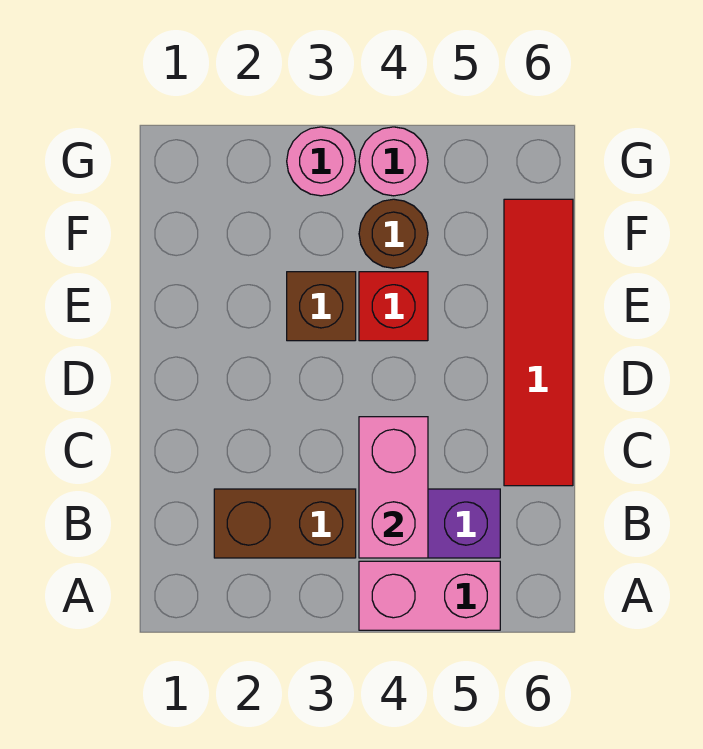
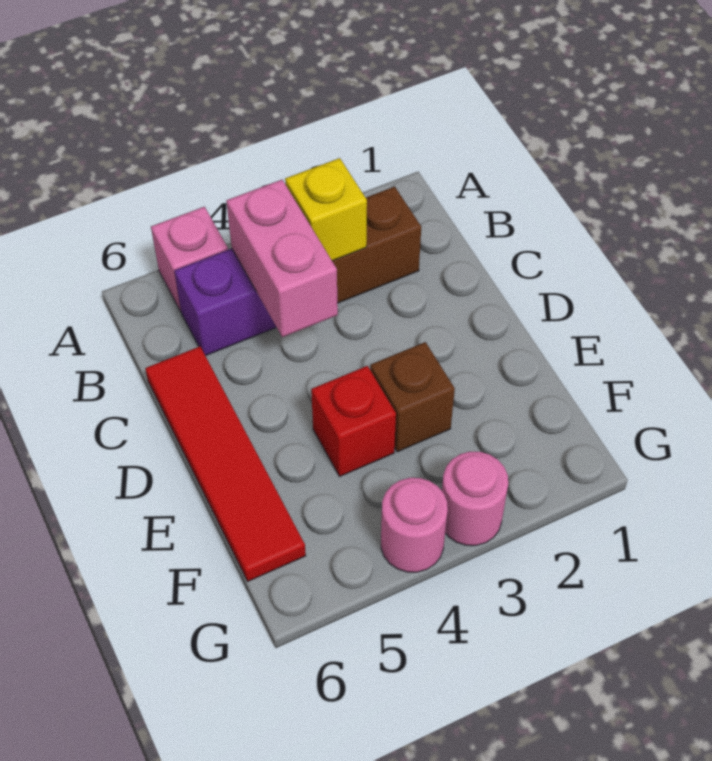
pink 1x2 brick [359,561,500,630] -> pink 1x1 brick [151,207,228,312]
none -> yellow 1x1 brick [285,158,367,261]
brown 1x1 round brick [359,199,428,268] -> none

